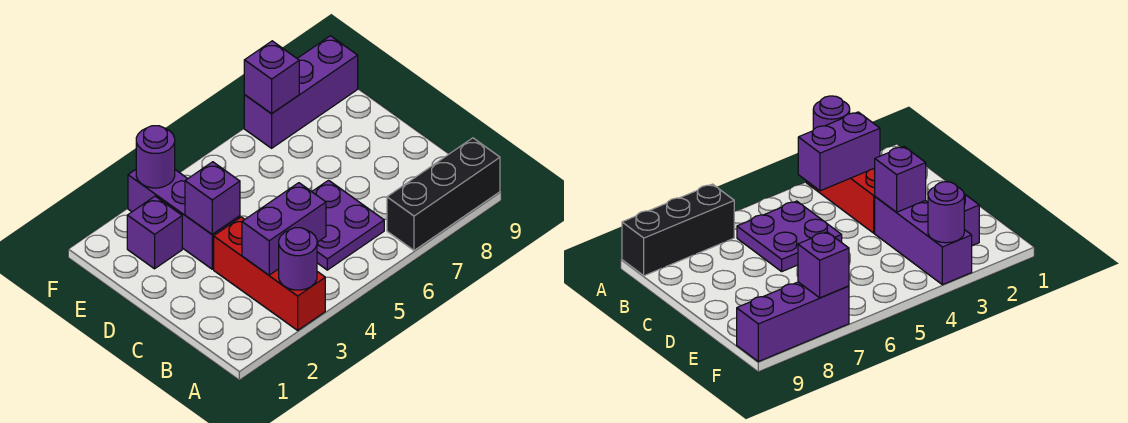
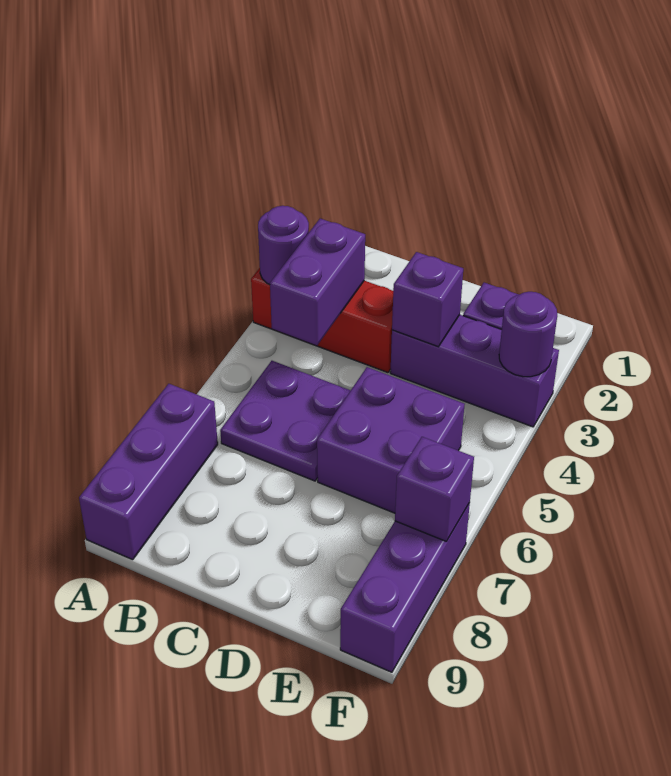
black 1x3 brick [387,138,500,250] -> purple 1x3 brick [79,384,218,560]
none -> purple 2x2 brick [317,367,465,513]

